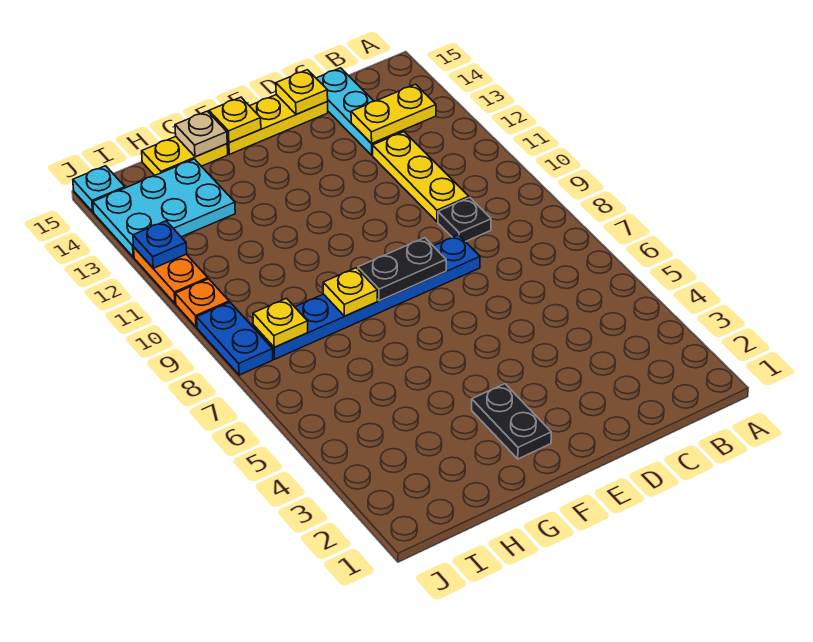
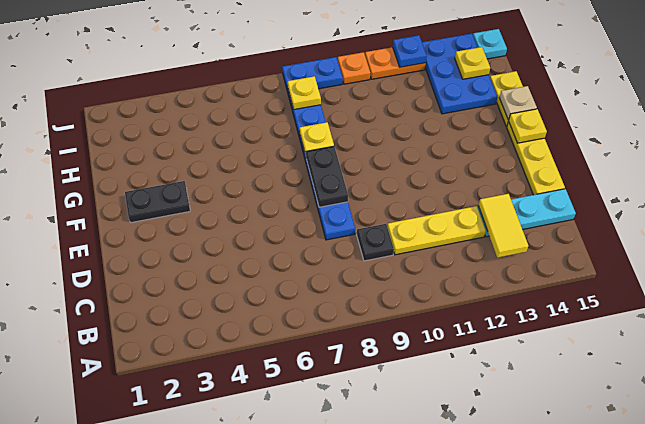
yellow 1x2 plate [351,84,436,144] -> yellow 1x2 tile [478,194,528,258]
yellow 1x1 plate [276,70,328,114] -> yellow 1x1 plate moved to [455,47,490,79]
cyan 2x3 plate [93,159,235,257] -> blue 2x3 plate [422,34,497,114]

